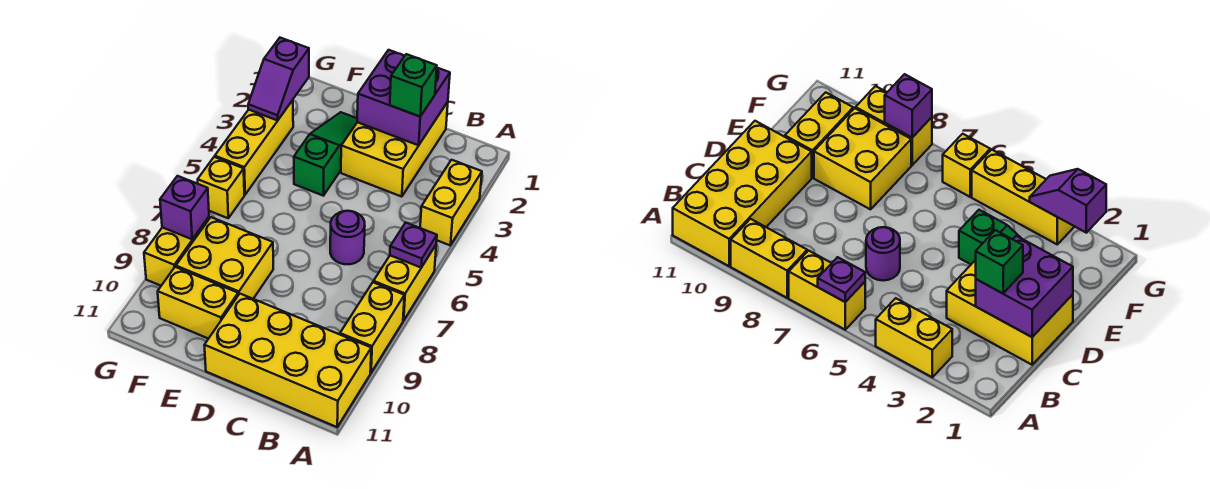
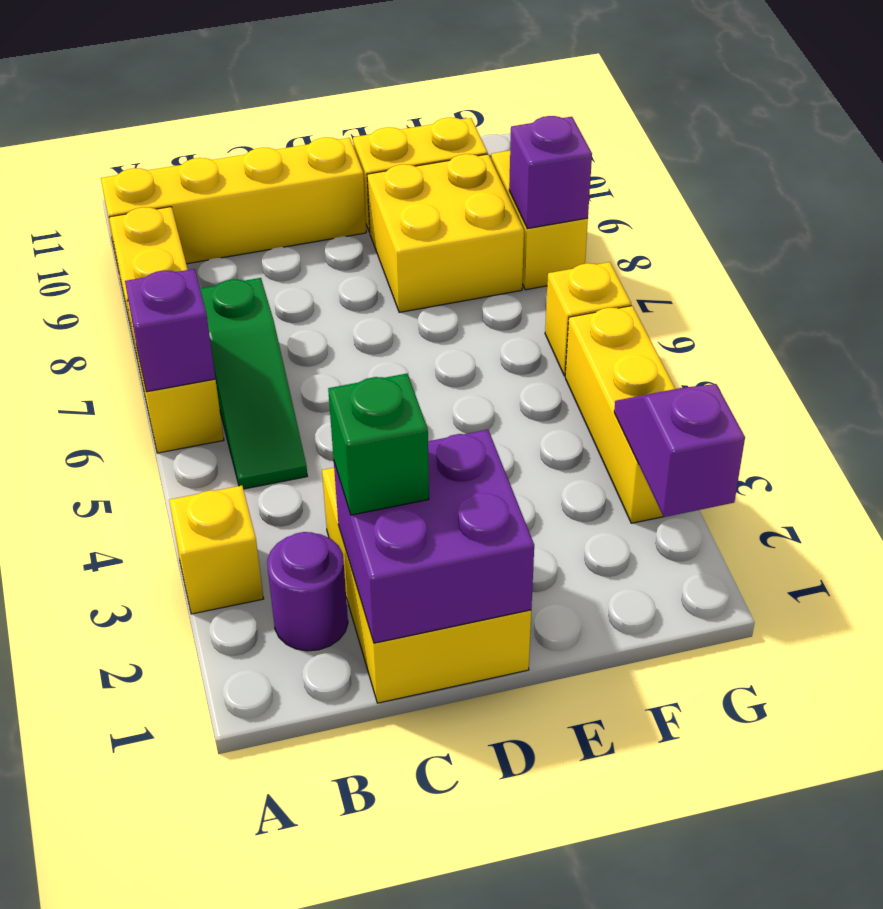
yellow 1x2 brick [420,160,482,245] -> yellow 1x1 brick [169,486,264,614]
purple 1x1 plate [390,223,437,267] -> purple 1x1 brick [125,269,215,392]
yellow 2x4 brick [204,294,371,427] -> yellow 1x4 brick [101,137,366,265]
purple 1x1 round brick [330,211,365,264] -> purple 1x1 round brick moved to [267,532,348,651]
green 1x3 slope [294,112,357,196] -> green 1x3 slope moved to [200,278,307,489]

